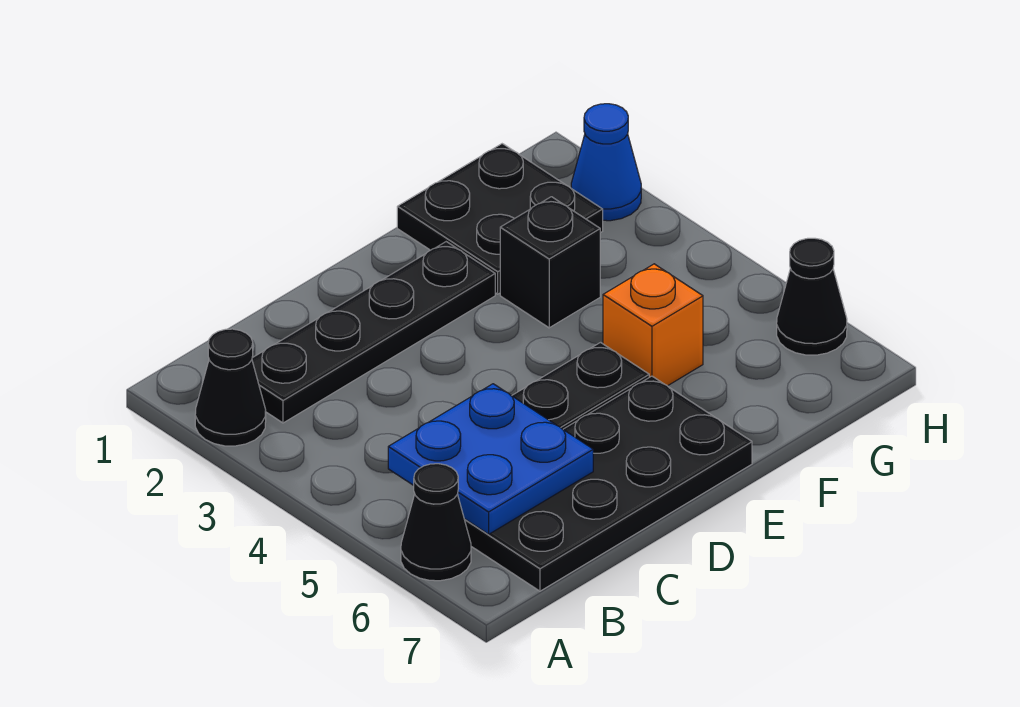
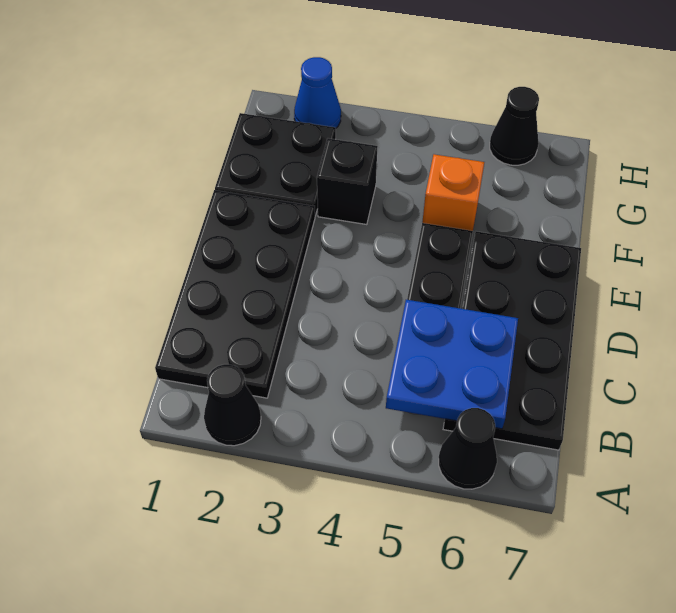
black 1x4 plate [252,242,495,423] -> black 2x4 plate [155,190,315,398]

